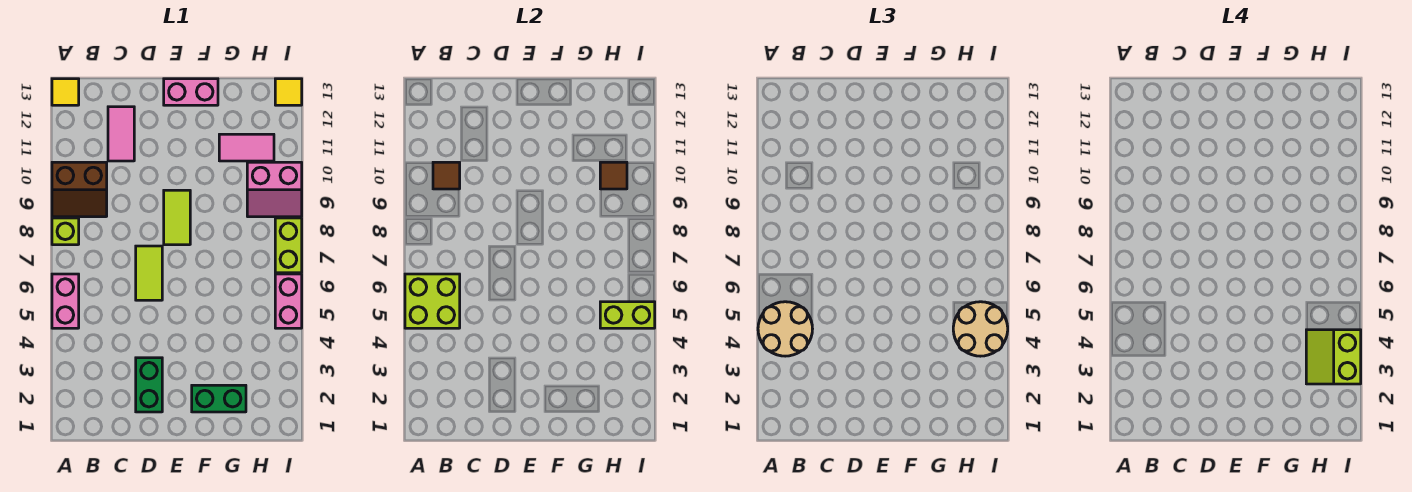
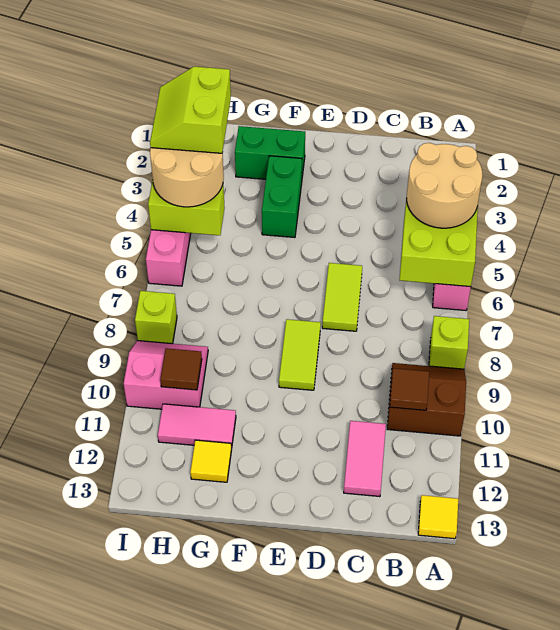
green 1x2 brick [136,358,162,412] -> green 1x2 brick moved to [262,156,302,238]
pink 1x2 brick [164,79,218,105] -> none
lime 2x2 slope [1306,330,1361,384] -> lime 2x2 slope turned to [150,67,231,153]
lime 1x2 brick [275,218,302,273] -> lime 1x1 brick [135,291,177,344]
yellow 1x1 tile [275,79,302,105] -> yellow 1x1 tile moved to [190,440,232,482]

